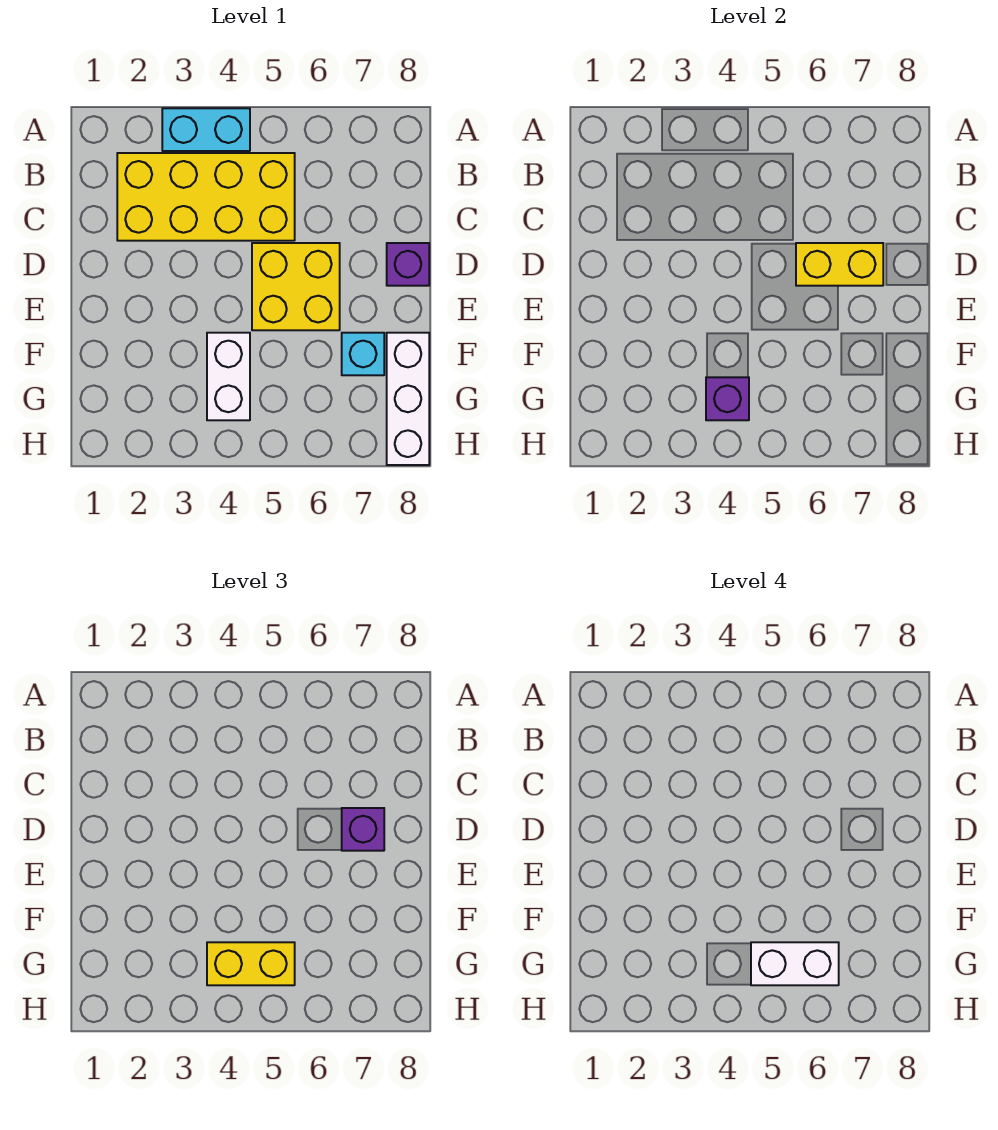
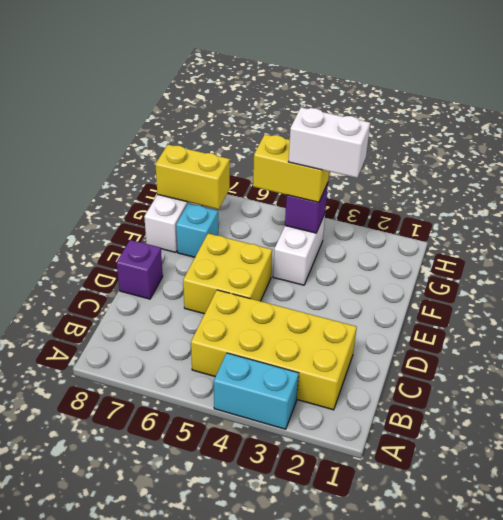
yellow 1x2 brick [796,243,883,286] -> yellow 1x2 brick moved to [155,145,230,209]
purple 1x1 brick [342,808,384,851] -> none
white 1x2 brick [751,942,839,985] -> white 1x2 brick moved to [288,107,370,178]

